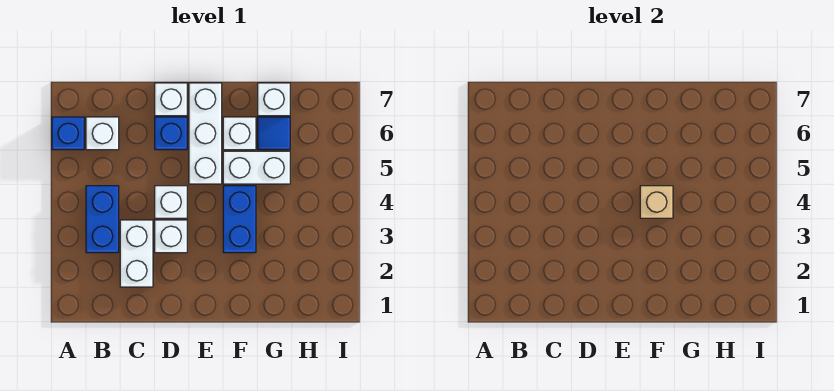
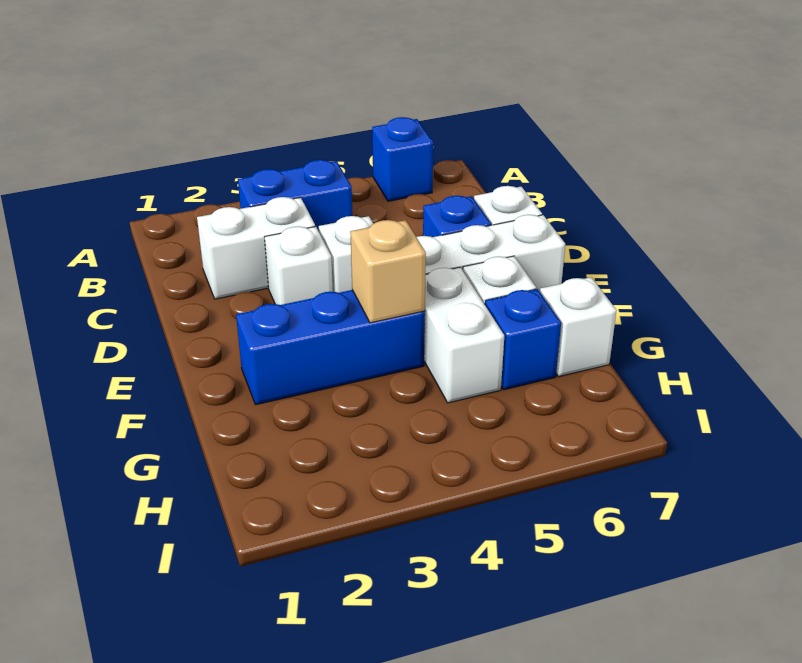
white 1x1 brick [86,117,119,150] -> none
blue 1x2 brick [223,186,256,253] -> blue 1x3 brick [236,290,425,405]
blue 1x1 tile [258,117,290,150] -> blue 1x1 brick [485,289,561,390]

